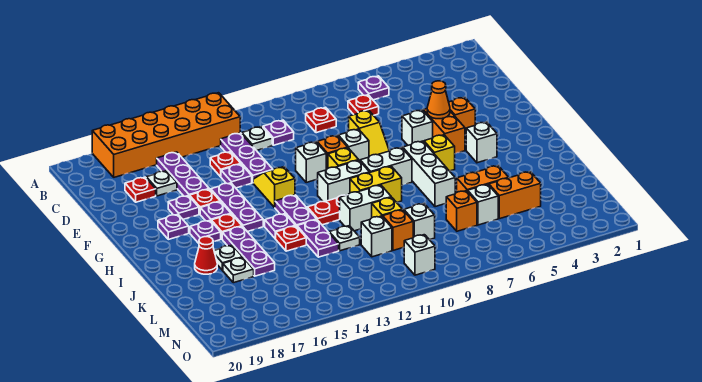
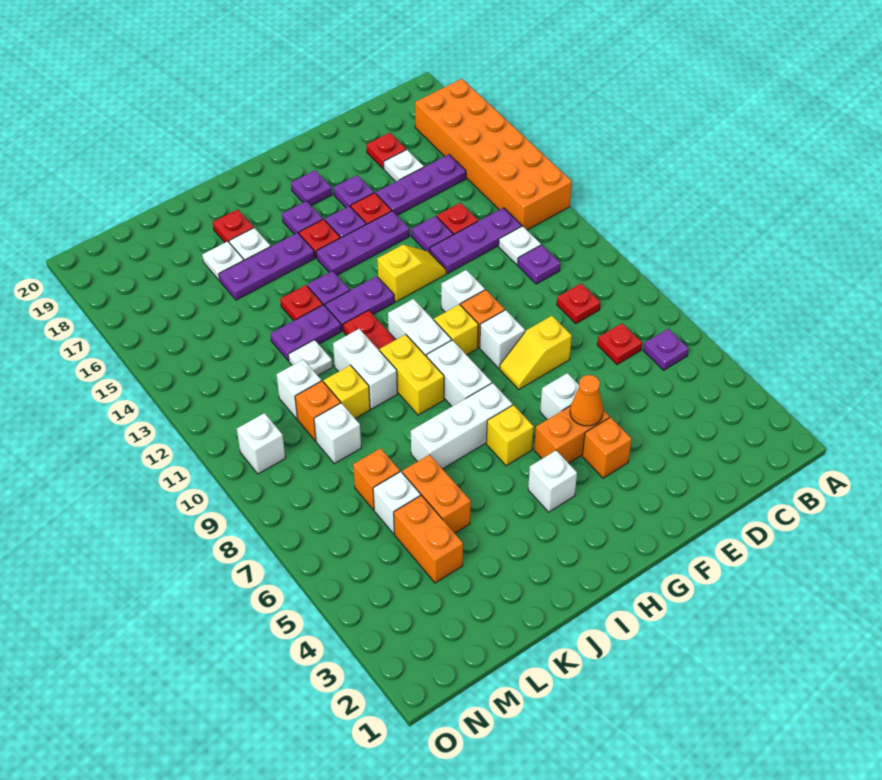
red 1x1 cone [195,237,217,274] -> red 1x1 plate [213,209,254,242]

